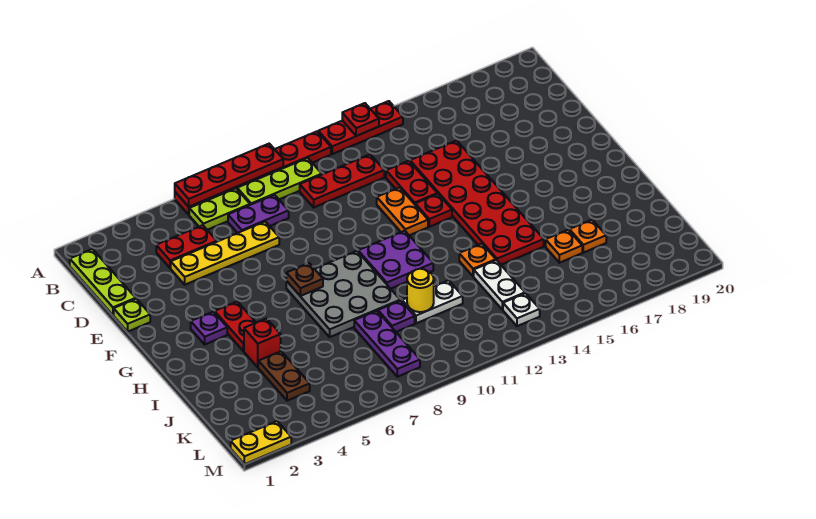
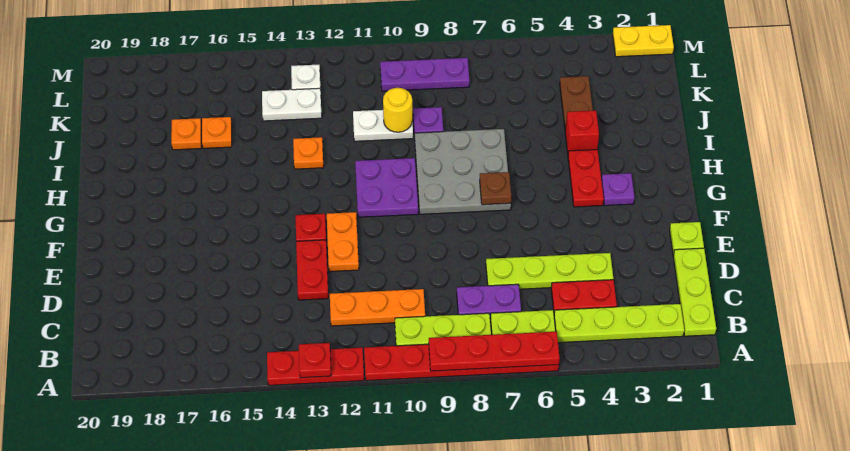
none -> lime 1x4 plate [554,304,684,343]
red 1x3 plate [300,154,384,207] -> orange 1x3 plate [330,289,425,326]
yellow 1x4 plate [171,222,279,285] -> lime 1x4 plate [486,253,613,289]
red 2x6 plate [410,141,544,265] -> none
purple 1x3 plate [354,311,420,377] -> purple 1x3 plate turned to [380,58,470,91]
white 1x2 plate [474,260,525,310] -> white 1x2 plate turned to [262,88,322,121]

